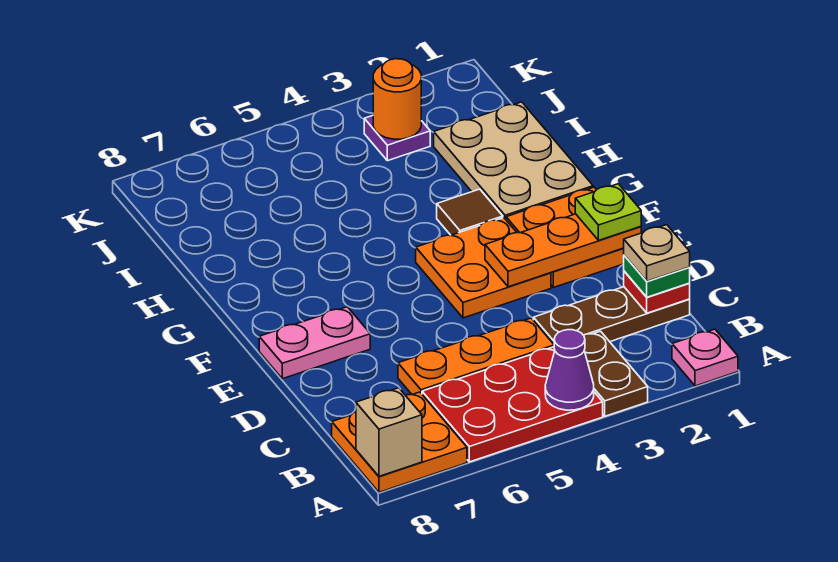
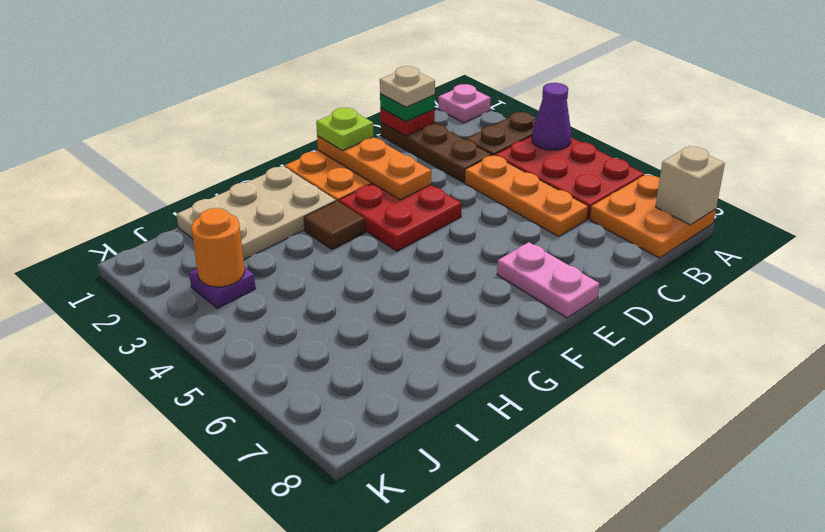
orange 2x2 plate [416,218,551,318] -> red 2x2 plate [339,183,462,251]

